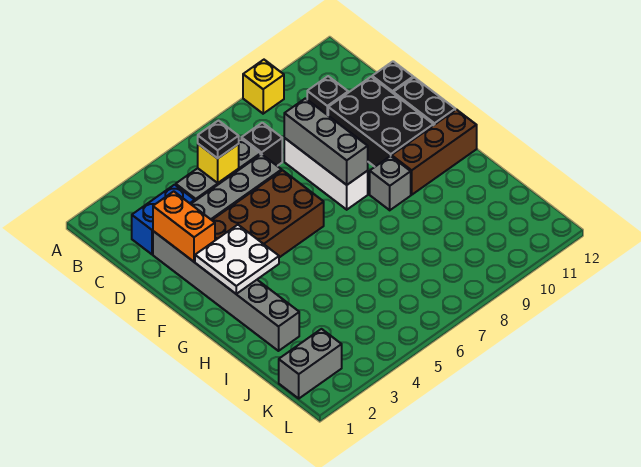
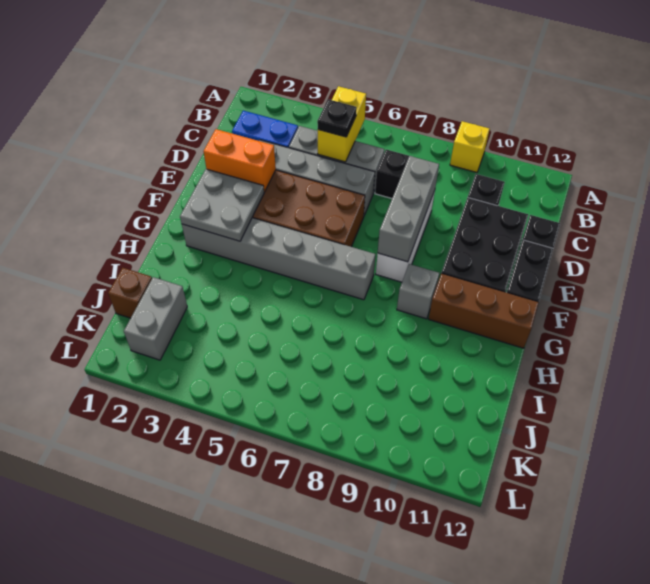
yellow 1x1 brick [198,144,239,183] -> yellow 1x2 brick [318,86,366,162]
grey 1x6 brick [153,231,299,351] -> grey 1x6 brick turned to [182,218,375,300]
orange 1x2 brick [153,191,215,262] -> orange 1x2 brick turned to [204,129,276,192]
white 2x2 plate [195,225,279,294] -> grey 2x2 plate [180,169,264,241]
none -> brown 1x1 brick [108,268,152,318]
grey 1x2 brick [279,329,342,398] -> grey 1x2 brick turned to [124,277,187,360]

